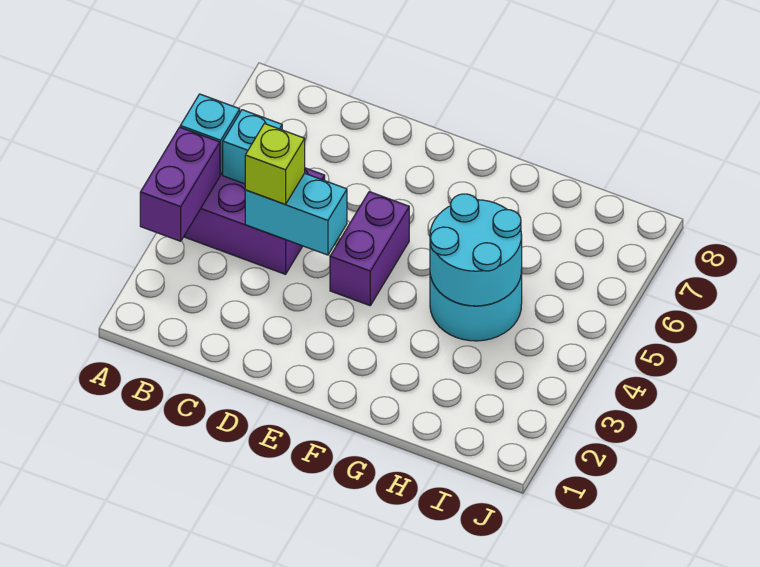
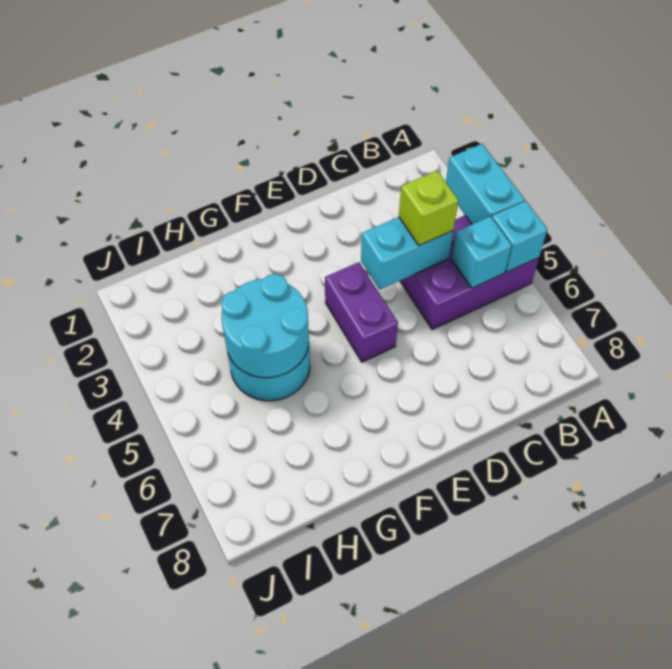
purple 1x2 brick [140,127,220,241] -> cyan 1x2 brick [446,144,525,224]

